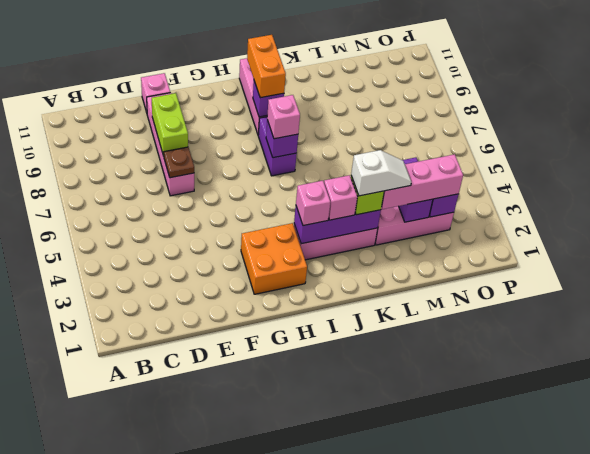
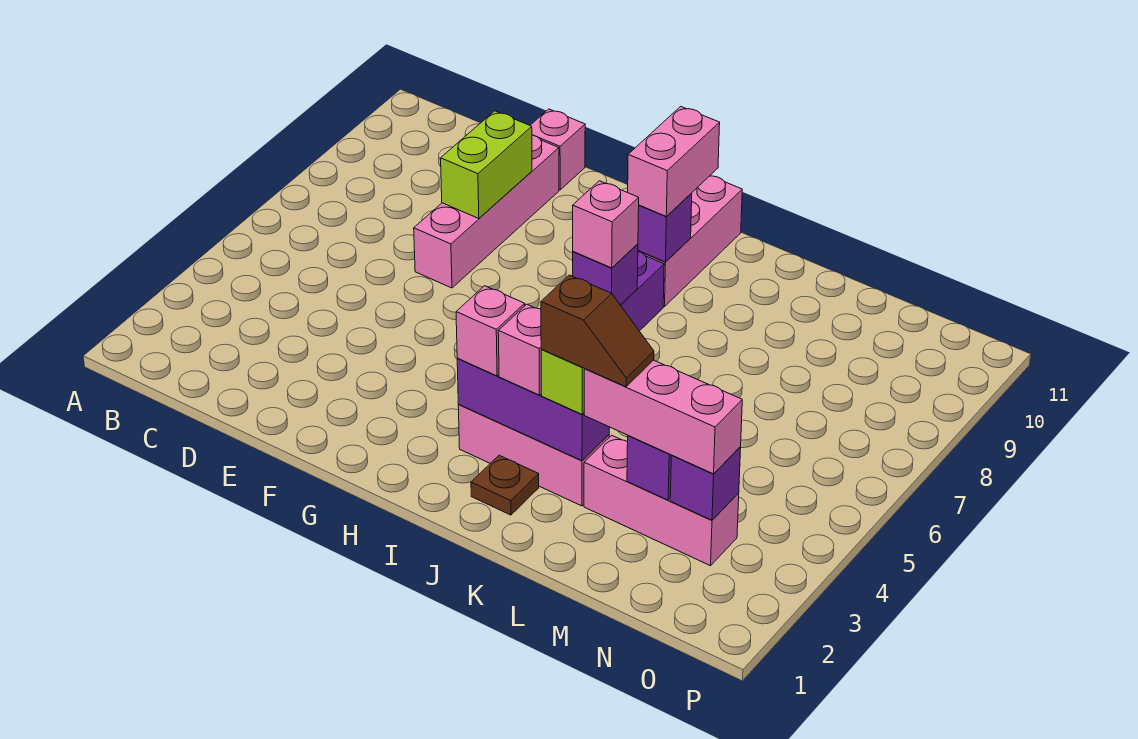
brown 1x1 plate [164,147,194,178] -> brown 1x1 plate moved to [471,455,539,515]
orange 2x2 brick [241,223,307,294] -> none
orange 1x2 brick [247,35,286,98] -> pink 1x2 brick [628,107,720,217]
white 1x2 slope [351,150,411,196] -> brown 1x2 slope [541,275,654,387]

